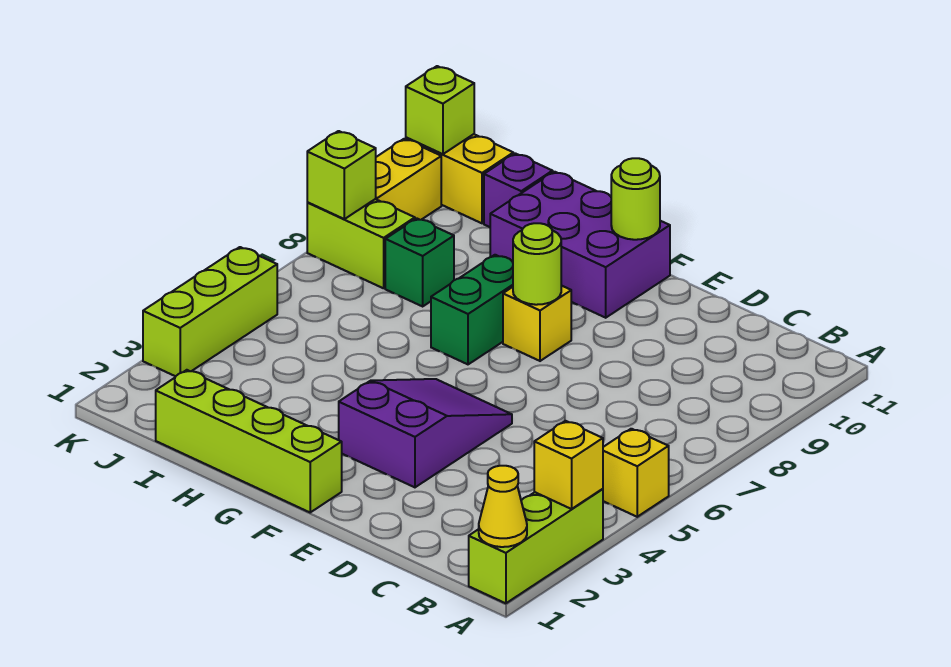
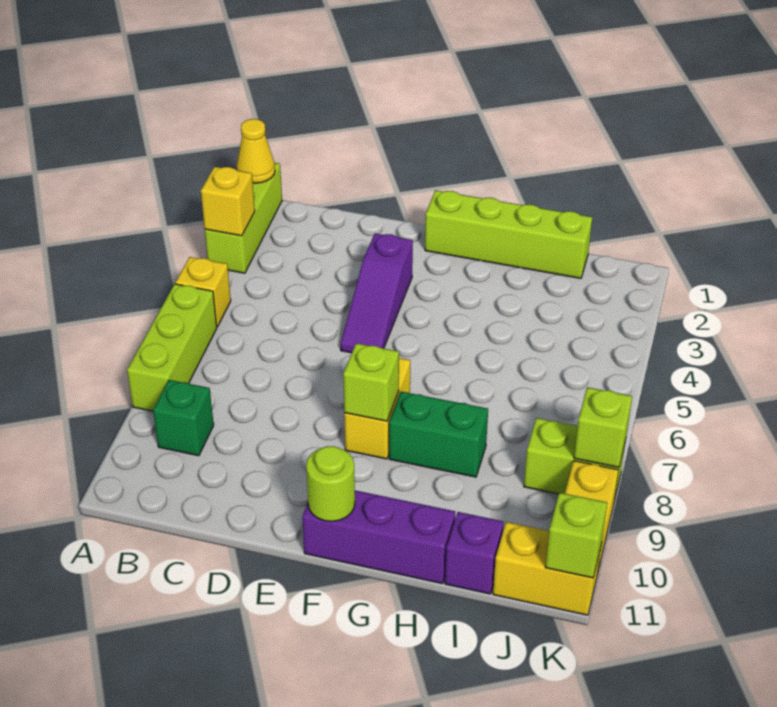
purple 2x3 slope [339,379,512,487] -> purple 1x3 slope [341,233,413,353]
yellow 1x1 brick [503,285,571,361] -> yellow 1x2 brick [344,358,410,459]
lime 1x1 round brick [513,223,561,305] -> lime 1x1 brick [343,343,399,421]
purple 2x3 brick [490,172,670,318] -> purple 1x3 brick [302,490,455,584]
green 1x2 brick [431,255,513,364] -> green 1x2 brick turned to [389,392,488,477]
green 1x1 brick [385,218,454,306] -> green 1x1 brick moved to [153,380,214,456]
lime 1x3 brick [143,247,277,376] -> lime 1x3 brick moved to [127,284,217,411]

